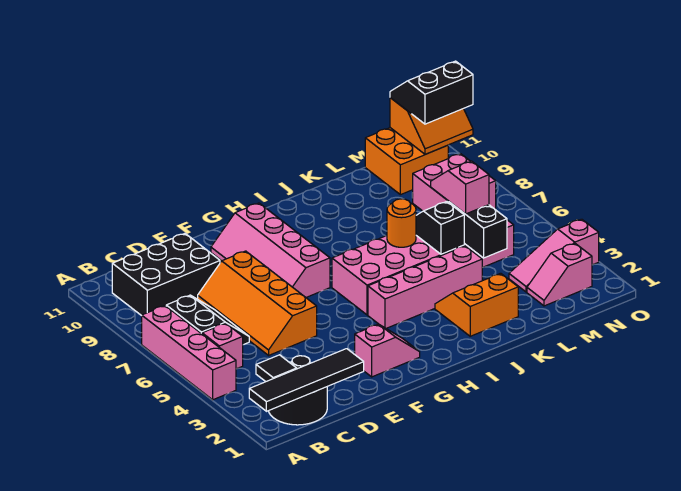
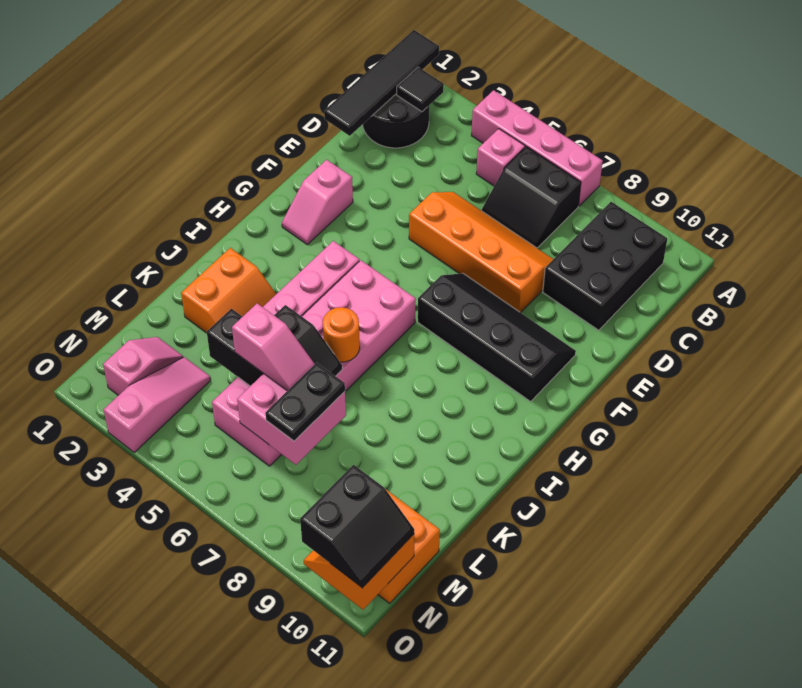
pink 2x4 slope [211,203,330,297] -> black 2x4 slope [418,273,576,401]
none -> black 1x2 plate [265,363,345,441]

